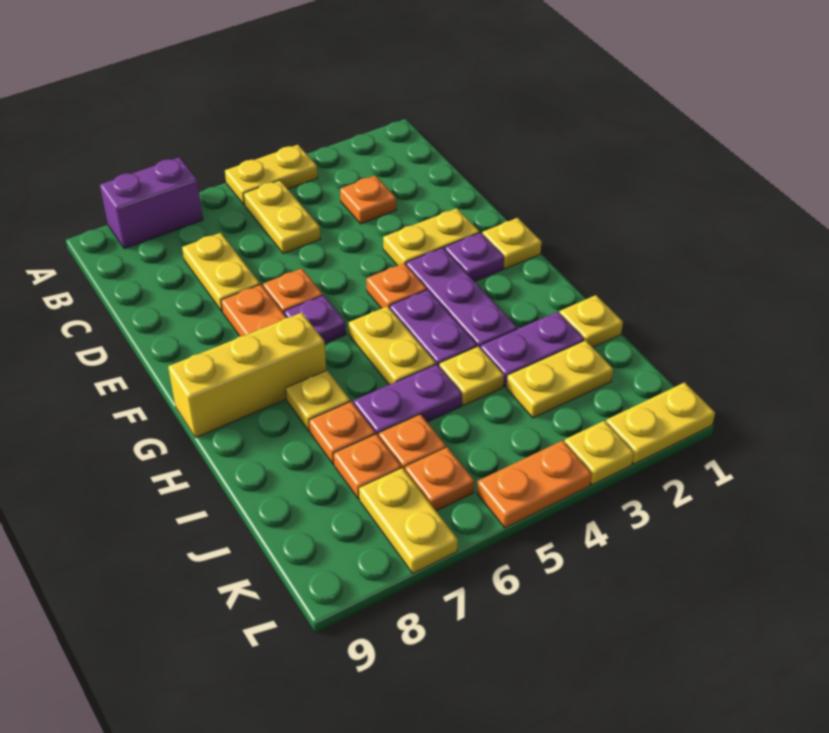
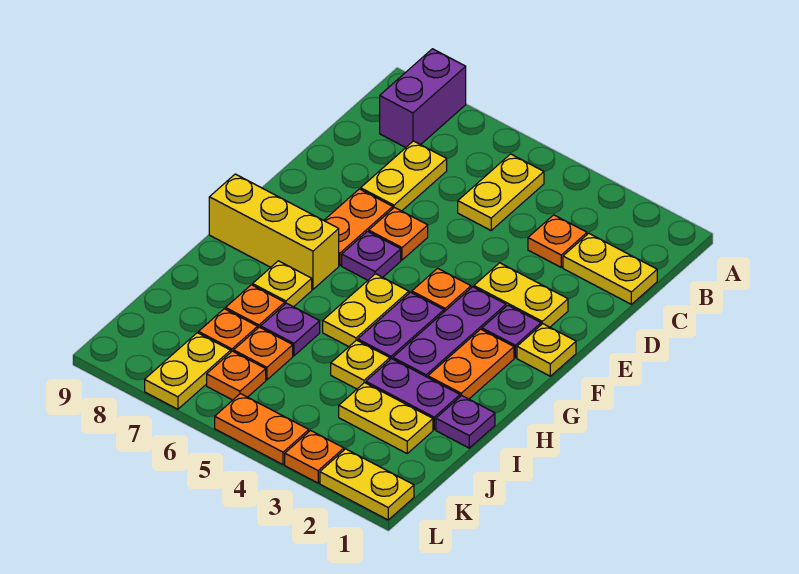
yellow 1x2 plate [225,145,318,205] -> yellow 1x2 plate moved to [563,233,657,304]
purple 1x2 brick [100,157,203,249] -> purple 1x2 brick turned to [380,49,466,148]
none -> orange 1x2 plate [428,329,514,399]
yellow 1x1 plate [560,295,623,347] -> purple 1x1 plate [436,396,495,448]
purple 1x2 plate [354,364,462,436] -> purple 1x1 plate [261,303,320,356]
yellow 1x1 plate [564,421,634,485] -> orange 1x1 plate [285,431,344,483]

